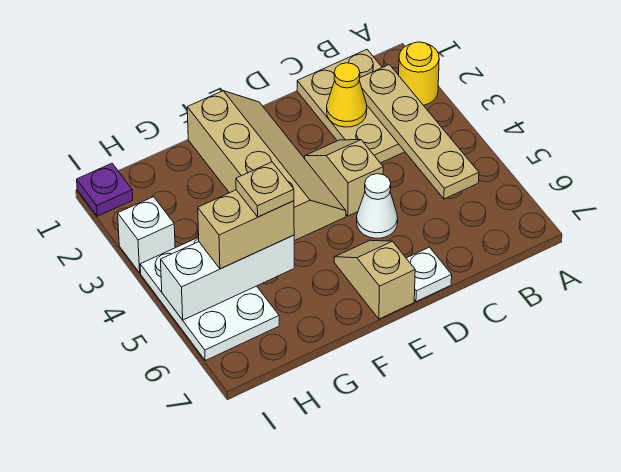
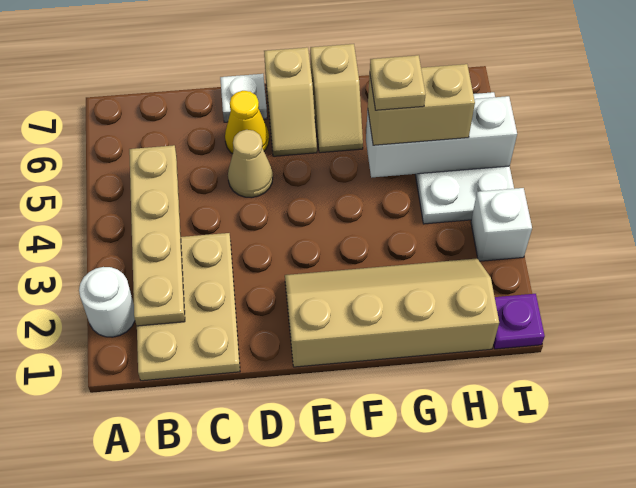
yellow 1x1 round brick [399,42,439,105] -> white 1x1 round brick [79,267,135,337]
yellow 1x1 cone [327,63,367,127] -> yellow 1x1 cone moved to [225,91,269,154]
tan 1x2 slope [305,140,383,216] -> tan 1x2 slope moved to [310,44,363,153]
white 1x1 cone [357,174,398,238] -> tan 1x1 cone [228,130,273,198]
tan 2x4 slope [187,91,346,241] -> tan 2x4 slope turned to [285,258,499,367]

